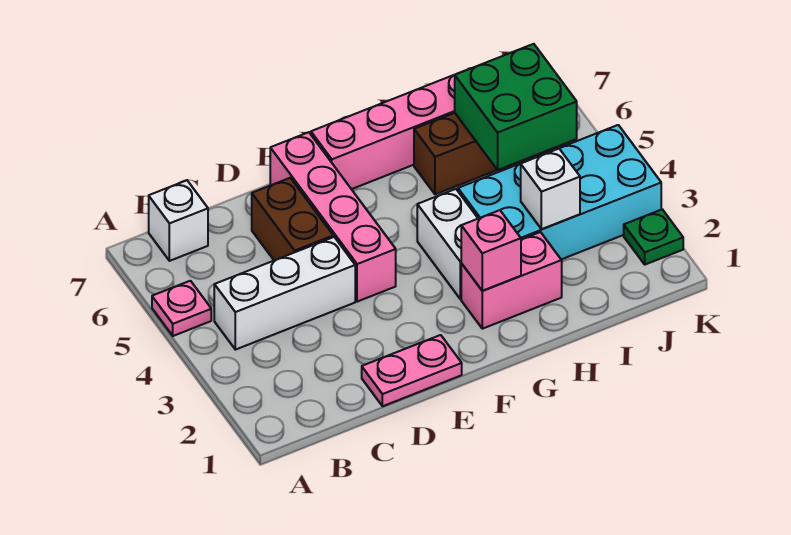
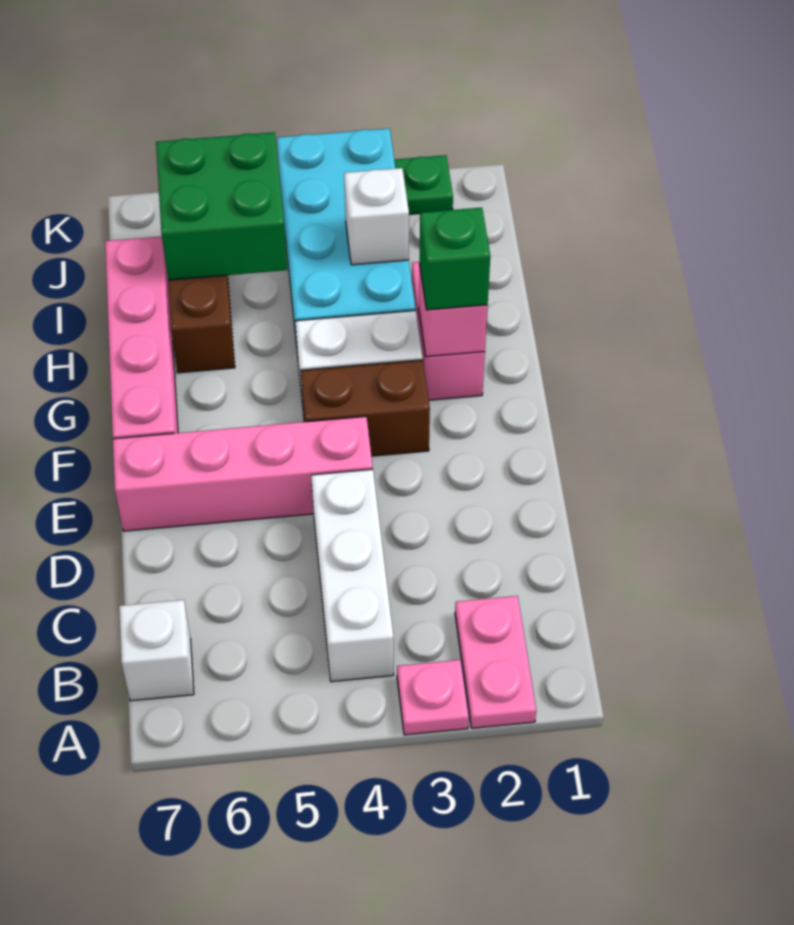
pink 1x1 plate [152,281,211,336] -> pink 1x1 plate moved to [397,660,469,735]
pink 1x2 plate [362,335,462,406] -> pink 1x2 plate moved to [455,596,536,728]
brown 1x2 brick [252,178,333,260] -> brown 1x2 brick moved to [301,360,430,456]
none -> green 1x1 brick [419,208,490,310]

